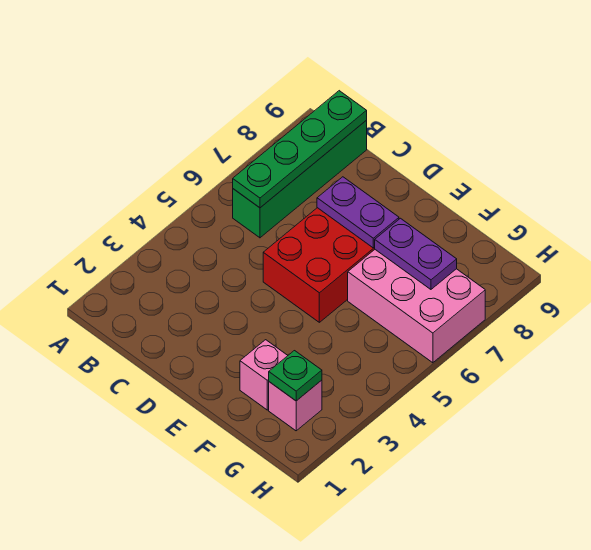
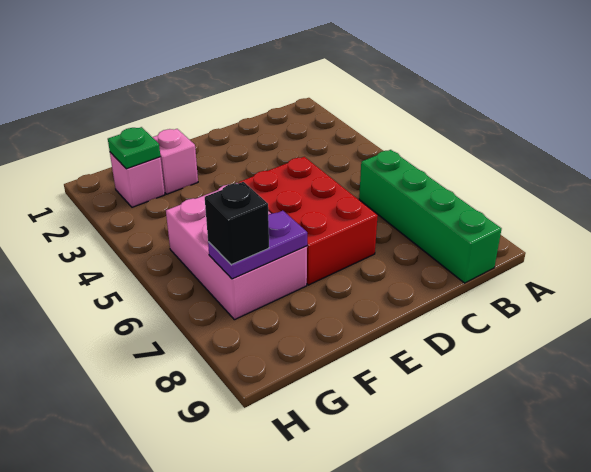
green 1x4 plate [233,91,367,208] -> none
purple 1x2 plate [317,177,399,248] -> none
pink 2x3 brick [348,250,485,363] -> pink 2x3 brick turned to [166,183,307,320]
none -> black 1x1 brick [205,182,269,265]

